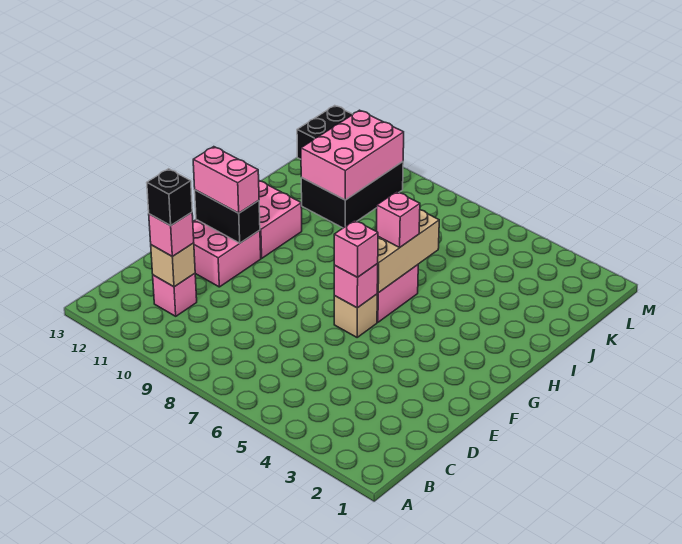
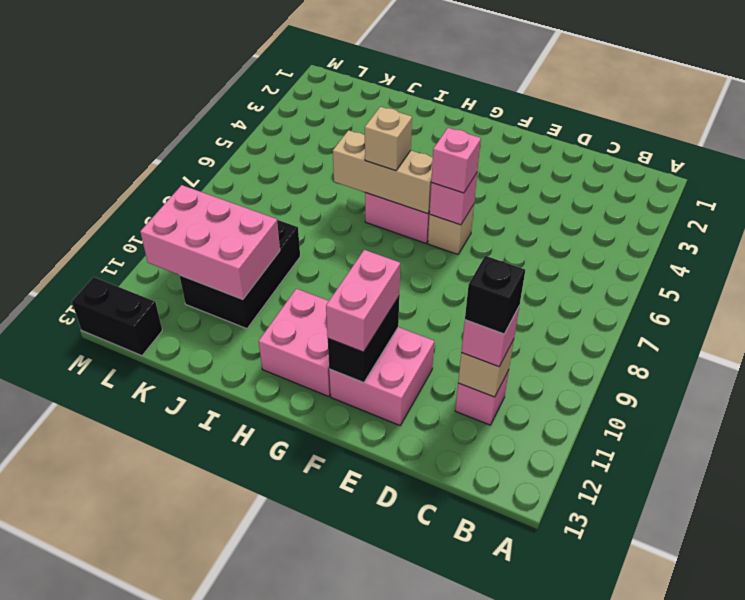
pink 1x1 brick [377,192,420,247] -> tan 1x1 brick [365,107,412,171]
black 2x3 brick [301,162,403,228] -> black 2x3 brick turned to [179,220,300,329]

